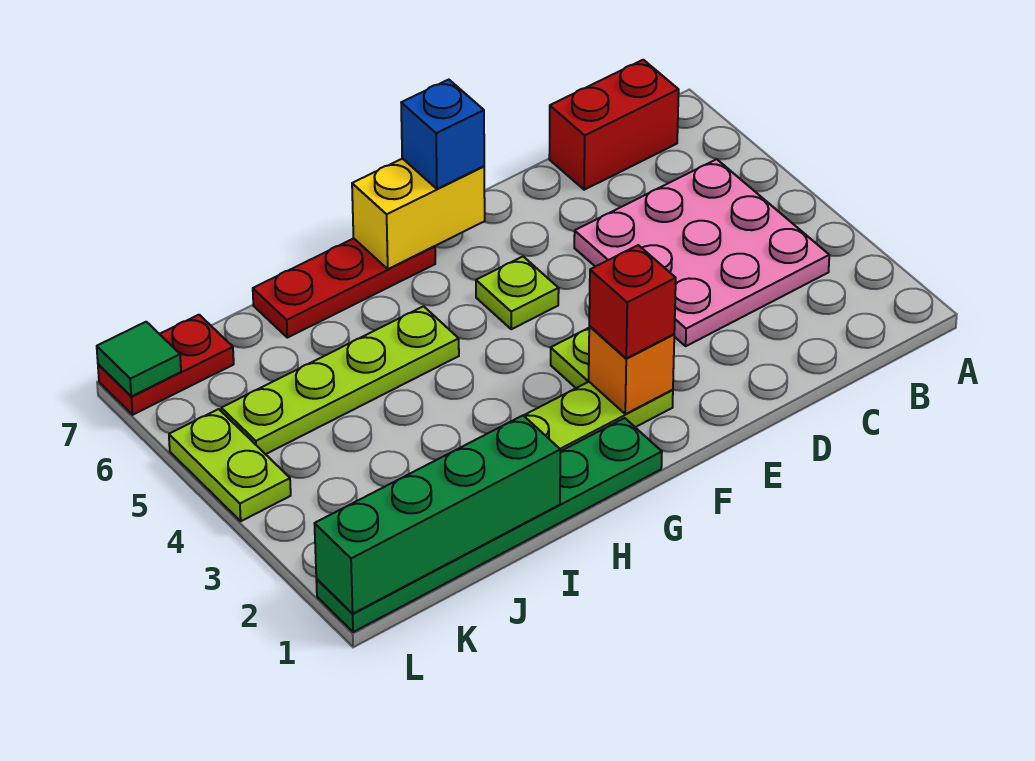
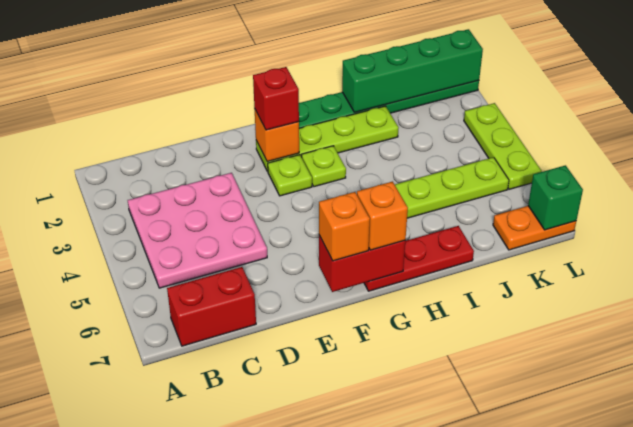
lime 1x1 plate [476,257,559,329] -> lime 1x1 plate moved to [302,146,346,187]
yellow 1x2 brick [352,159,485,269] -> red 1x2 brick [319,235,405,292]
blue 1x1 brick [401,80,484,189] -> orange 1x1 brick [319,192,370,261]
none -> orange 1x1 brick [357,182,408,250]
red 1x2 plate [98,315,234,415] -> orange 1x2 plate [493,206,576,250]
lime 1x2 plate [169,409,291,521] -> lime 1x3 plate [464,103,542,189]
green 1x1 tile [97,322,181,396] -> green 1x1 brick [528,165,583,230]

